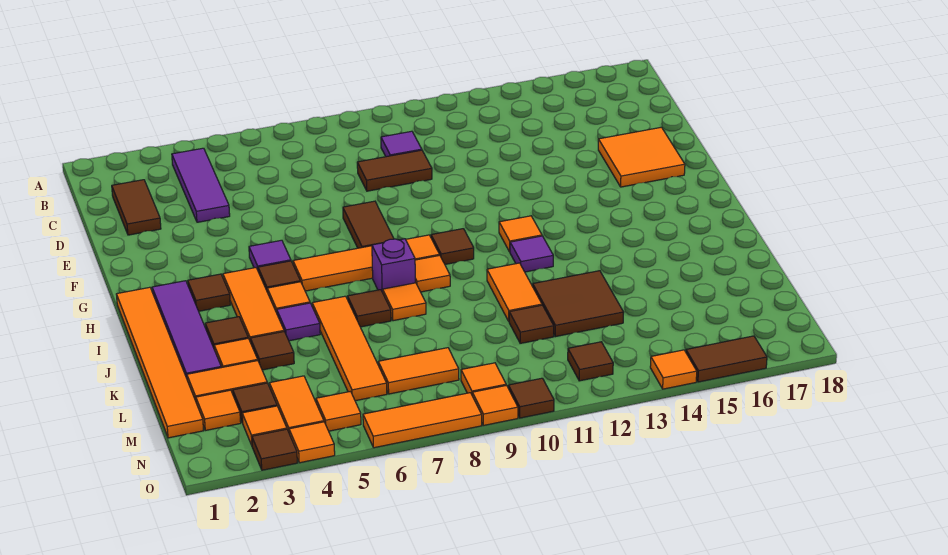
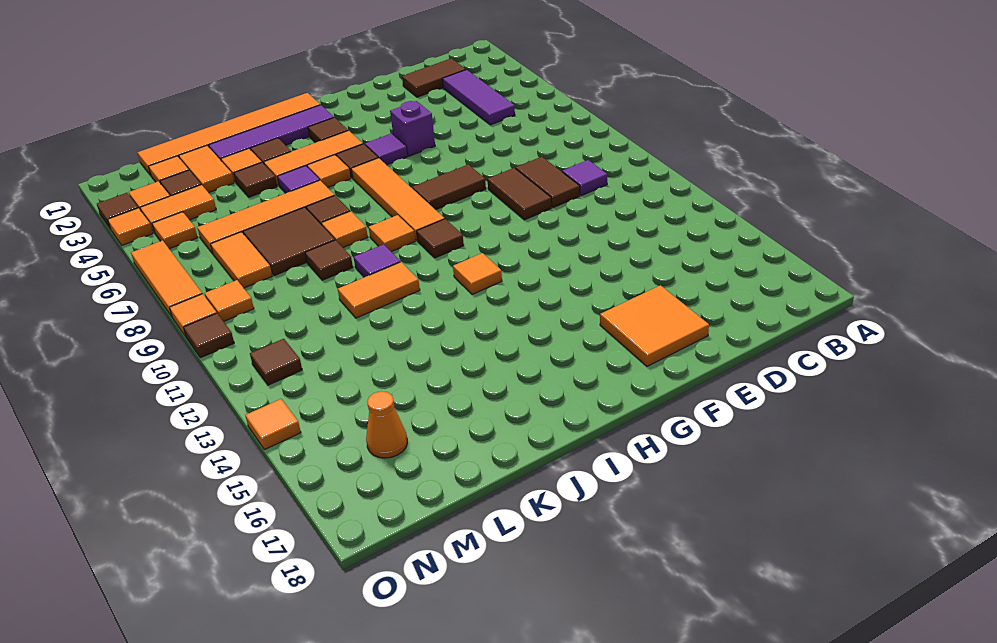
purple 1x3 tile [172,148,230,222] -> purple 1x3 tile turned to [443,70,515,125]
purple 1x1 brick [372,239,415,292] -> purple 1x1 brick moved to [390,101,435,156]
purple 1x1 tile [510,236,553,272] -> purple 1x1 tile moved to [354,244,400,277]
brown 2x2 tile [533,271,624,337] -> brown 2x2 tile moved to [243,207,335,276]
brown 1x1 tile [509,305,554,343] -> brown 1x1 tile moved to [305,240,353,280]
none -> orange 1x1 cone [366,391,407,458]
brown 1x2 tile [686,336,767,382] -> brown 1x2 tile moved to [487,168,552,220]

